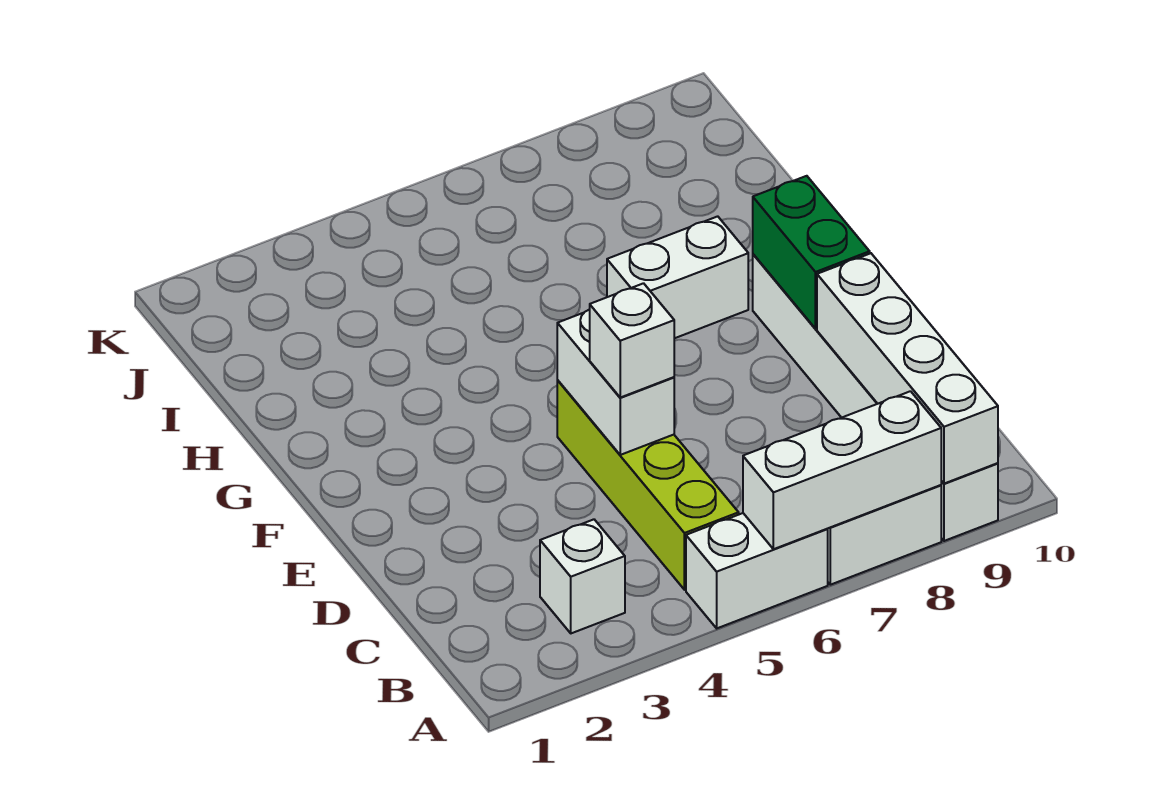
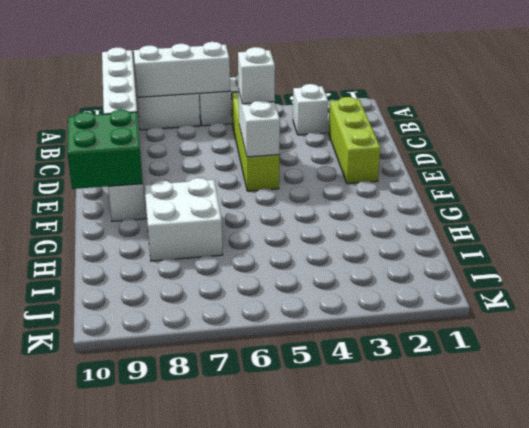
none -> lime 1x3 brick [329,97,380,184]
green 1x2 brick [753,176,870,329] -> green 2x2 brick [67,110,143,189]
white 1x2 brick [607,216,748,338] -> white 2x2 brick [145,178,223,261]

